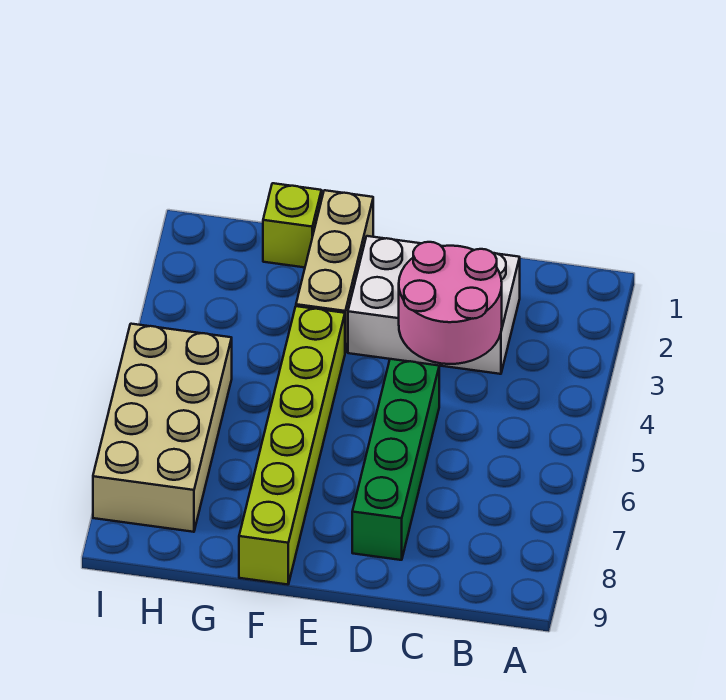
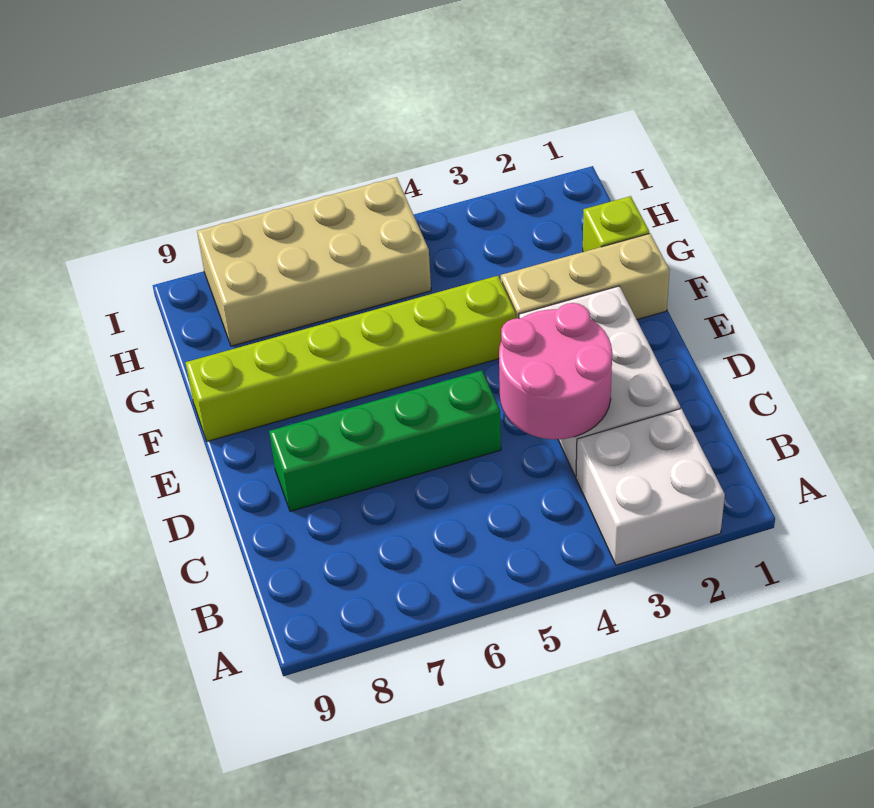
none -> white 2x2 brick [576,409,725,565]

